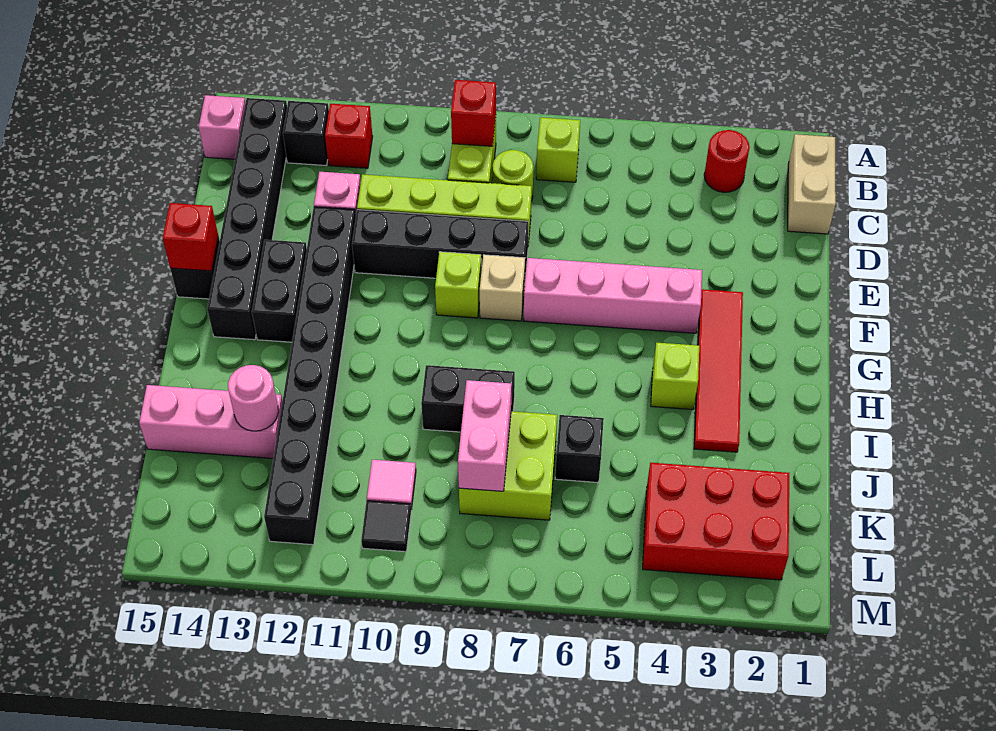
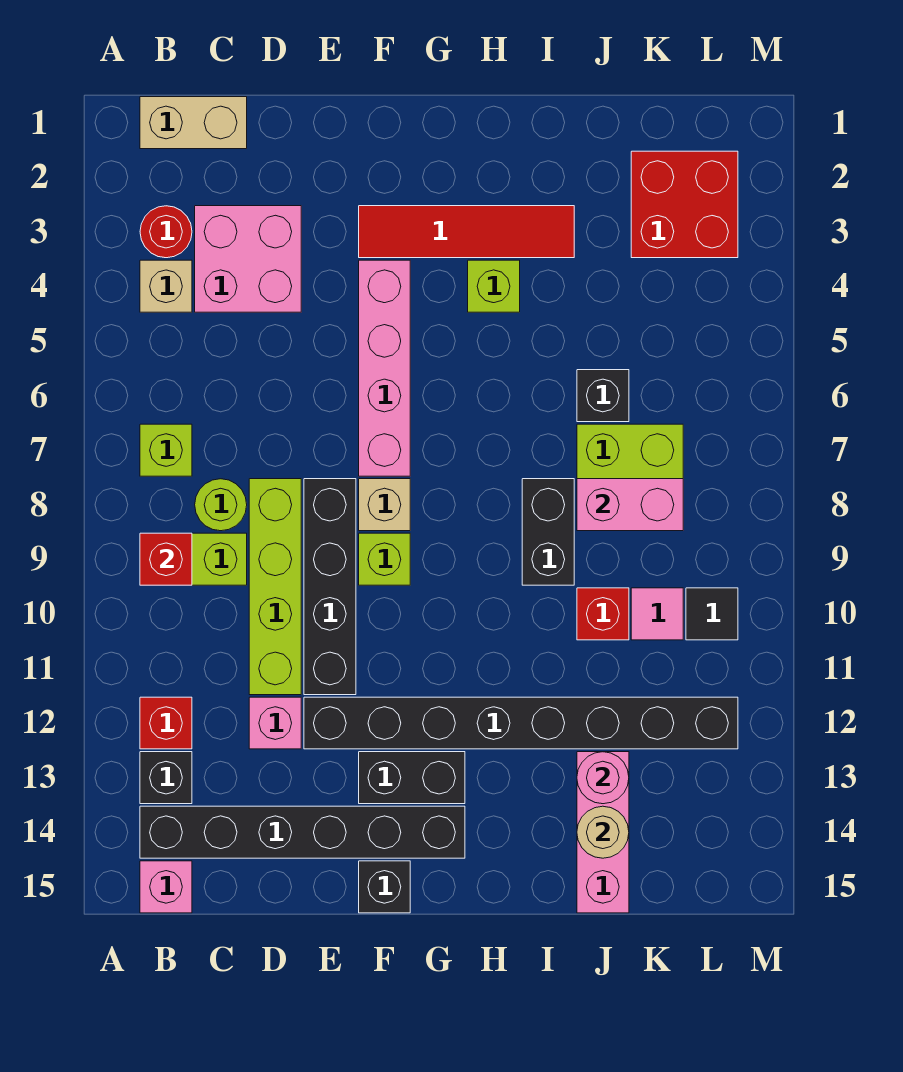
none -> tan 1x1 brick [140,260,192,312]
none -> pink 2x2 brick [195,206,301,312]
red 1x1 brick [163,203,218,271] -> red 1x1 brick moved to [577,588,629,640]
none -> tan 1x1 round brick [577,806,629,858]
red 2x3 brick [643,463,789,580] -> red 2x2 brick [631,151,738,258]

